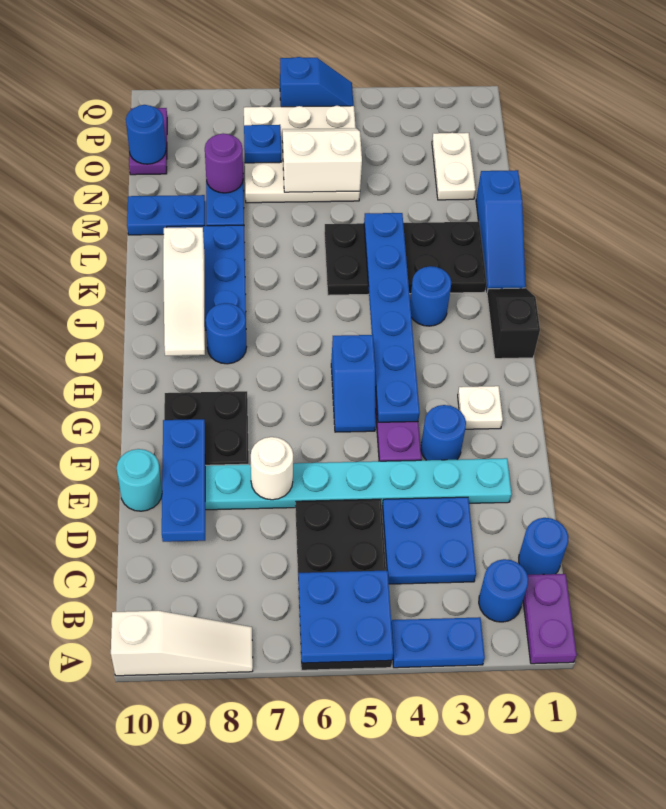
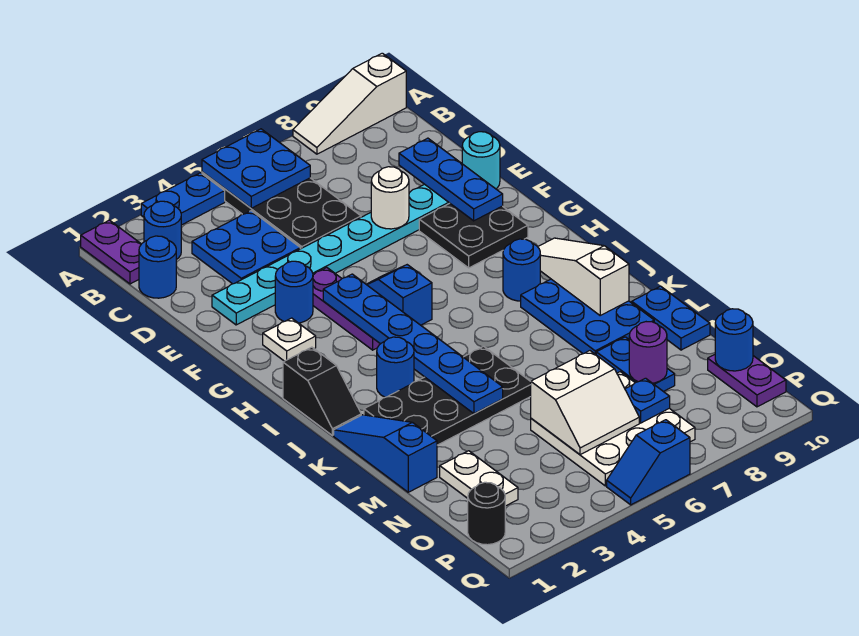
blue 1x2 plate [127,195,205,235] -> blue 1x2 plate turned to [632,286,710,350]
none -> black 1x1 round brick [468,482,505,545]

